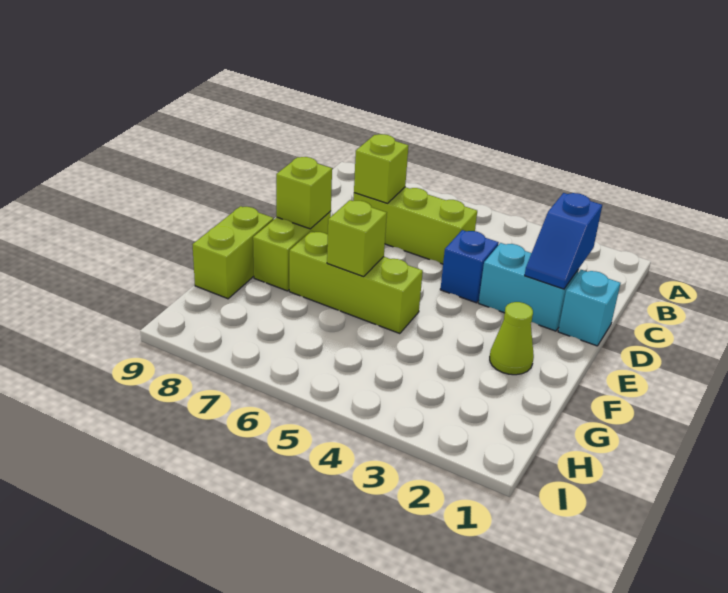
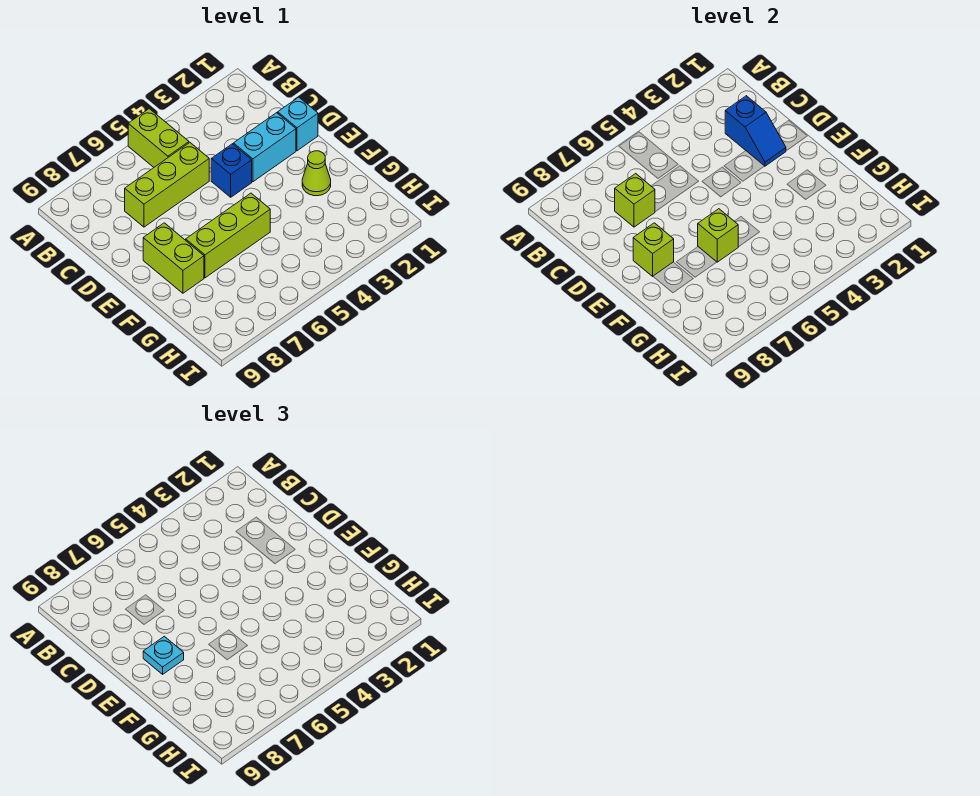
none -> cyan 1x1 plate [143,636,184,674]
lime 1x2 brick [192,206,274,299] -> lime 1x2 brick moved to [128,109,189,167]

